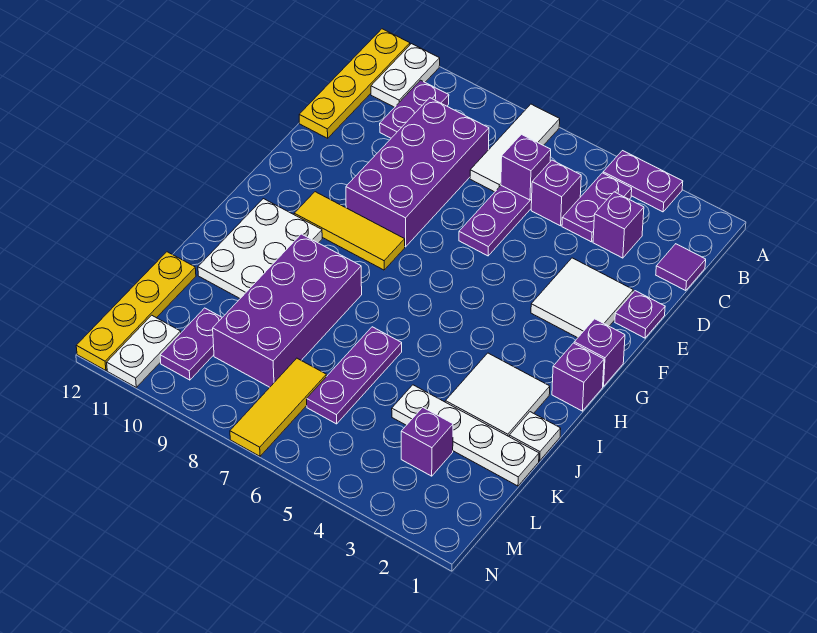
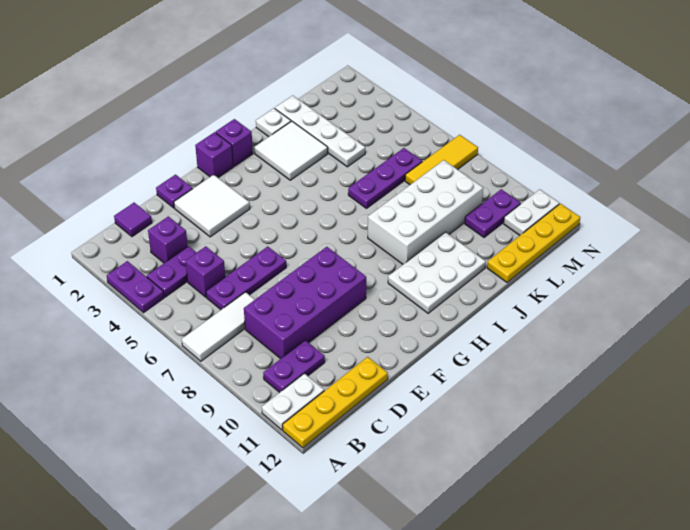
purple 1x1 brick [501,134,551,200] -> none
yellow 1x3 tile [294,192,405,270] -> none
purple 2x4 brick [213,234,362,387] -> white 2x4 brick [368,160,483,264]
purple 1x1 brick [401,407,453,476] -> none

